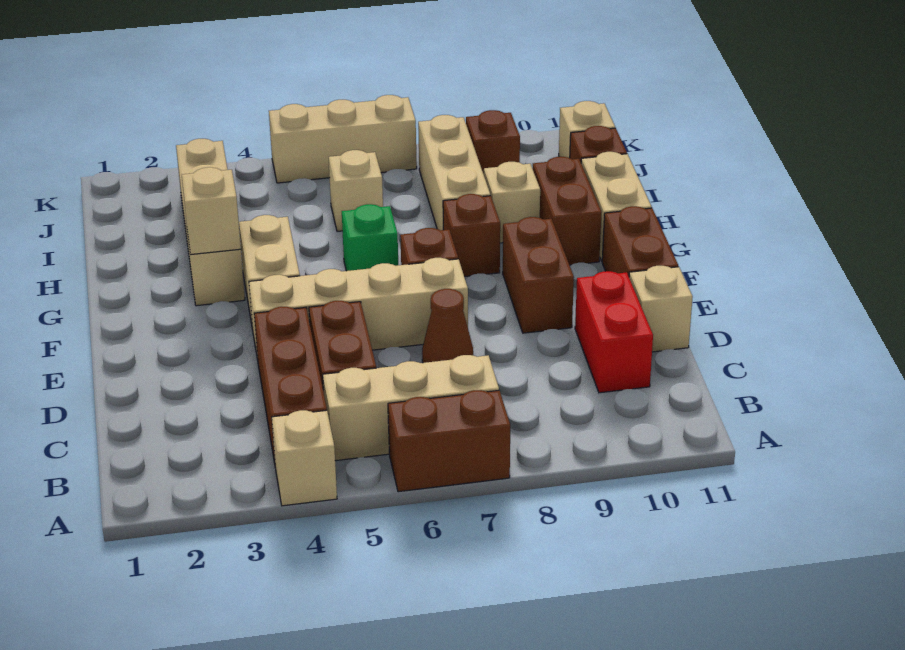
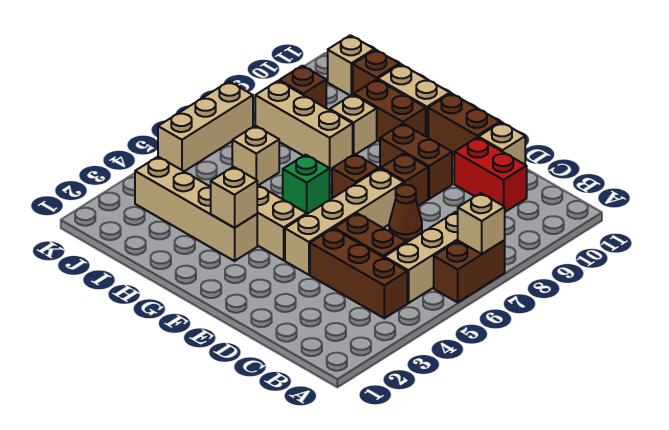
tan 1x1 brick [272,410,337,506] -> tan 1x1 brick moved to [458,193,505,254]
brown 1x1 brick [443,194,500,277] -> brown 1x1 brick moved to [381,153,428,206]

